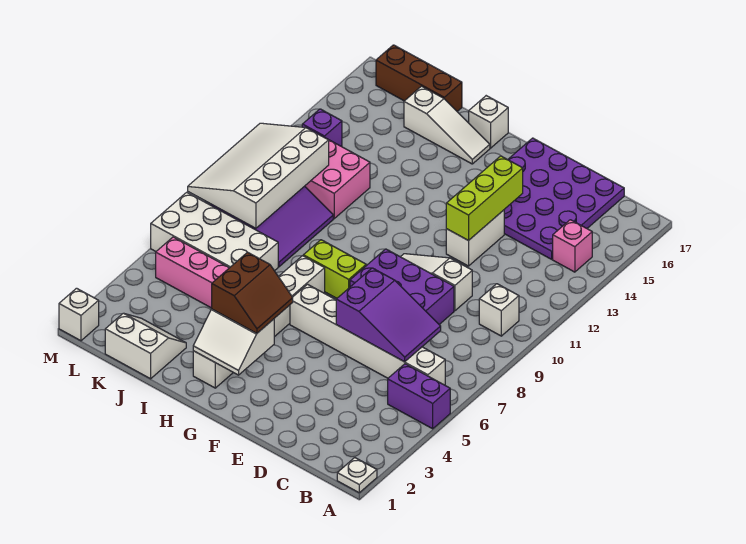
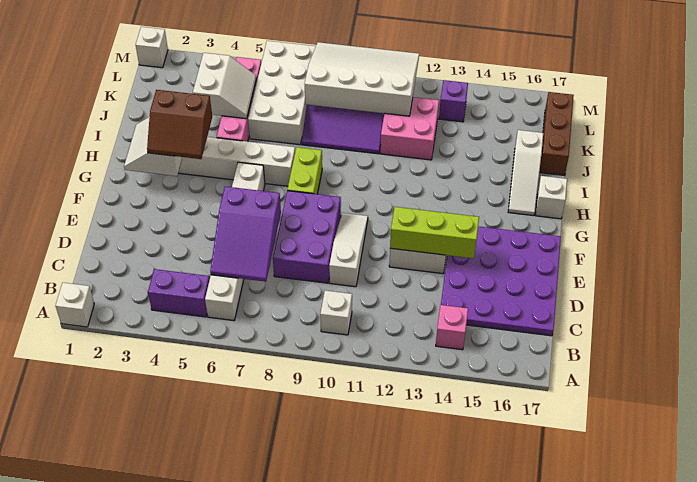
white 1x1 plate [337,458,377,493] -> white 1x1 brick [56,283,94,327]
purple 1x2 brick [388,364,450,429] -> purple 1x2 brick turned to [148,269,210,317]
white 2x2 slope [105,313,186,379] -> white 2x2 slope moved to [193,53,256,119]

